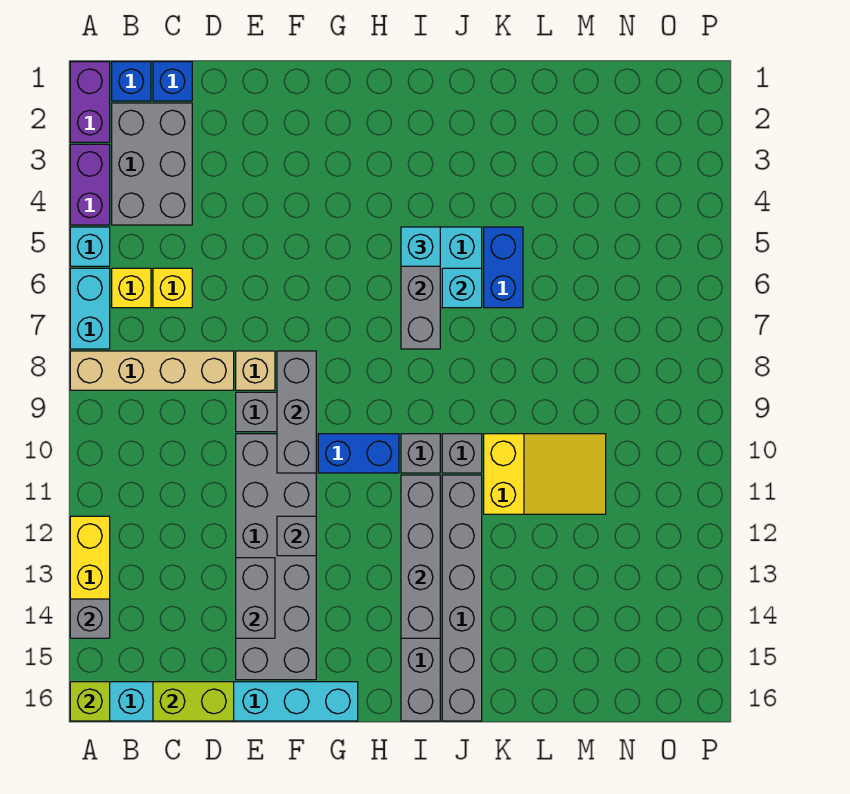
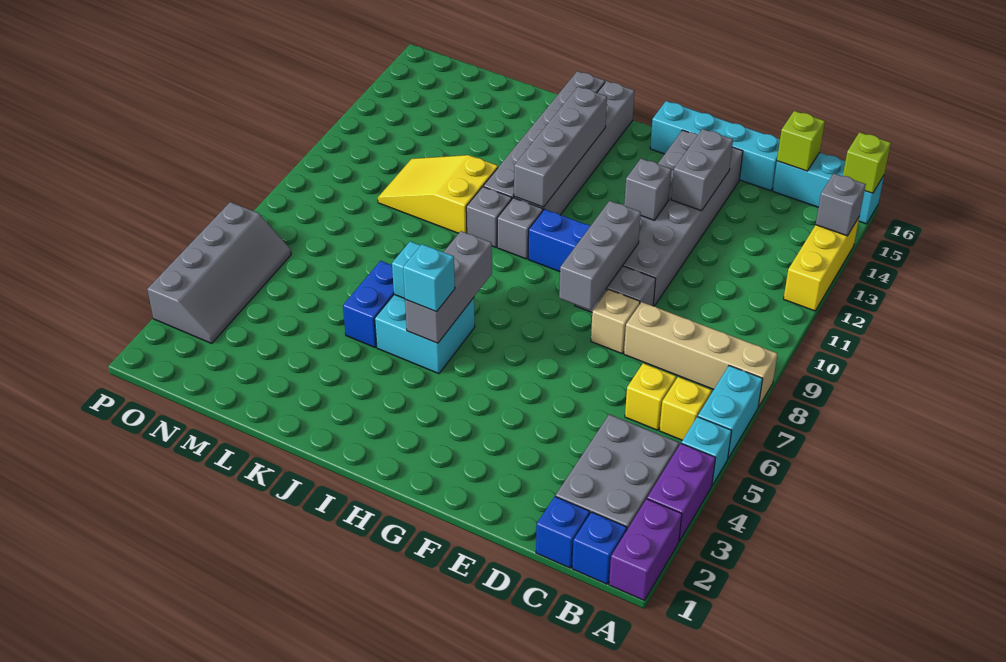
lime 1x2 brick [153,682,234,721] -> lime 1x1 brick [777,111,825,171]
none -> grey 2x4 slope [147,202,291,343]

